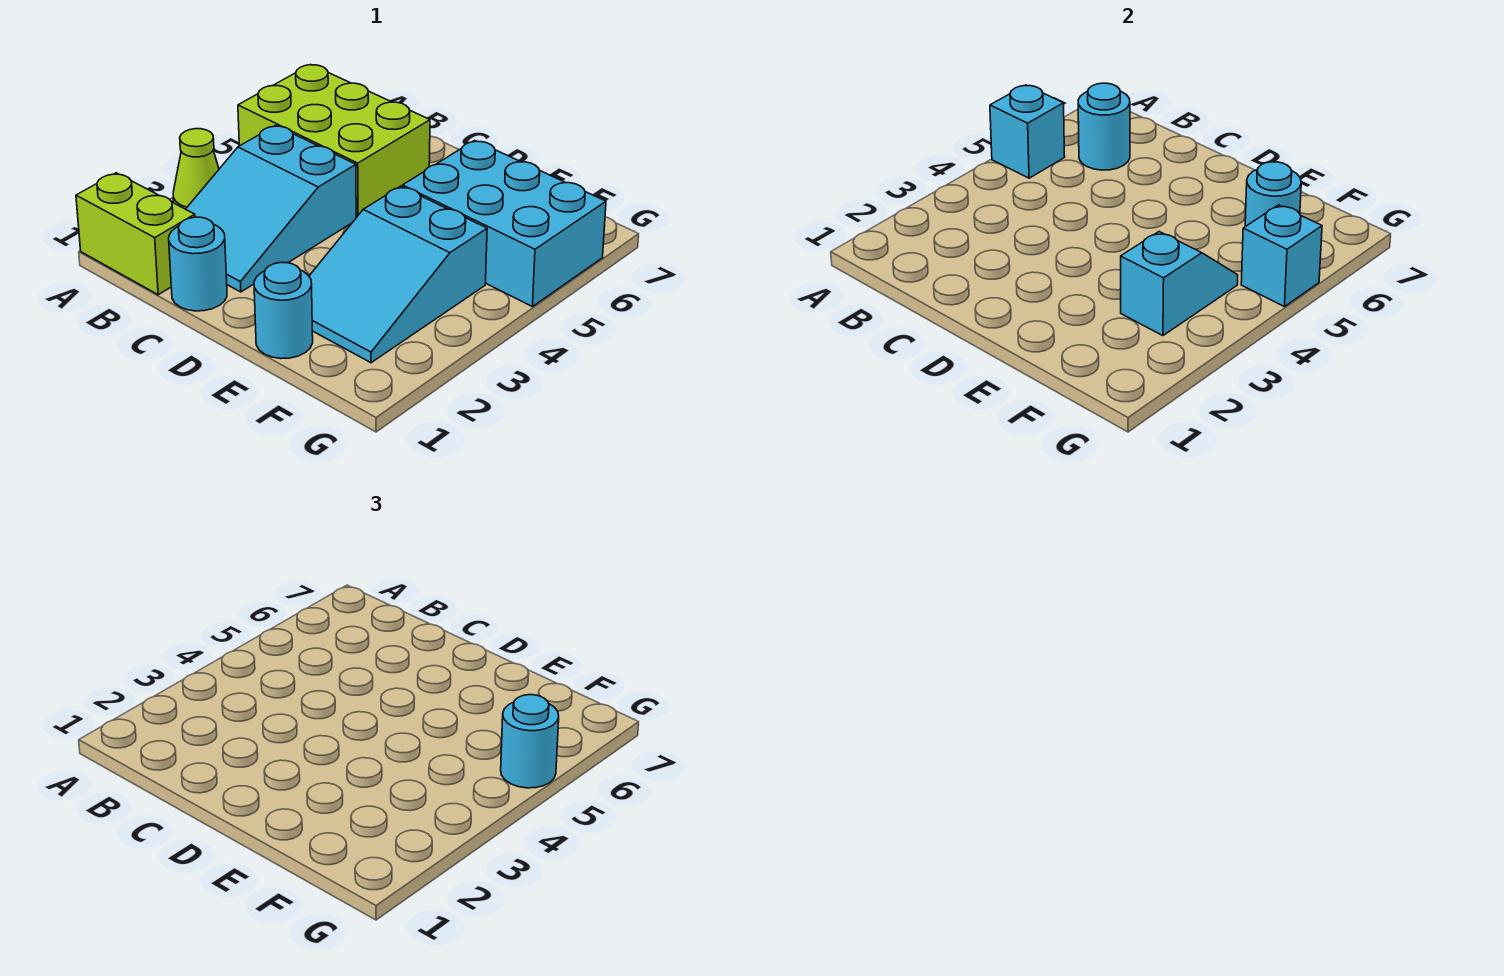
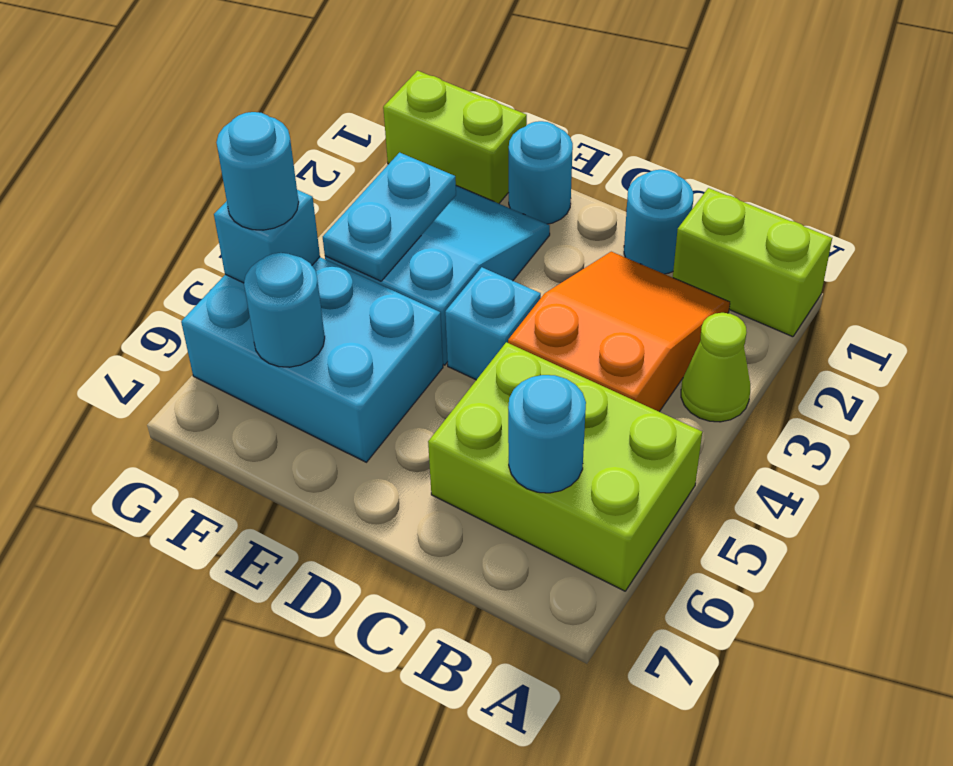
cyan 1x1 brick [990,85,1065,178] -> cyan 1x1 brick moved to [445,267,541,380]
cyan 2x3 slope [186,125,356,292] -> orange 2x3 slope [508,252,730,412]
none -> lime 1x2 brick [383,71,527,203]
cyan 1x2 slope [1121,232,1238,336] -> cyan 1x2 plate [323,153,456,281]

